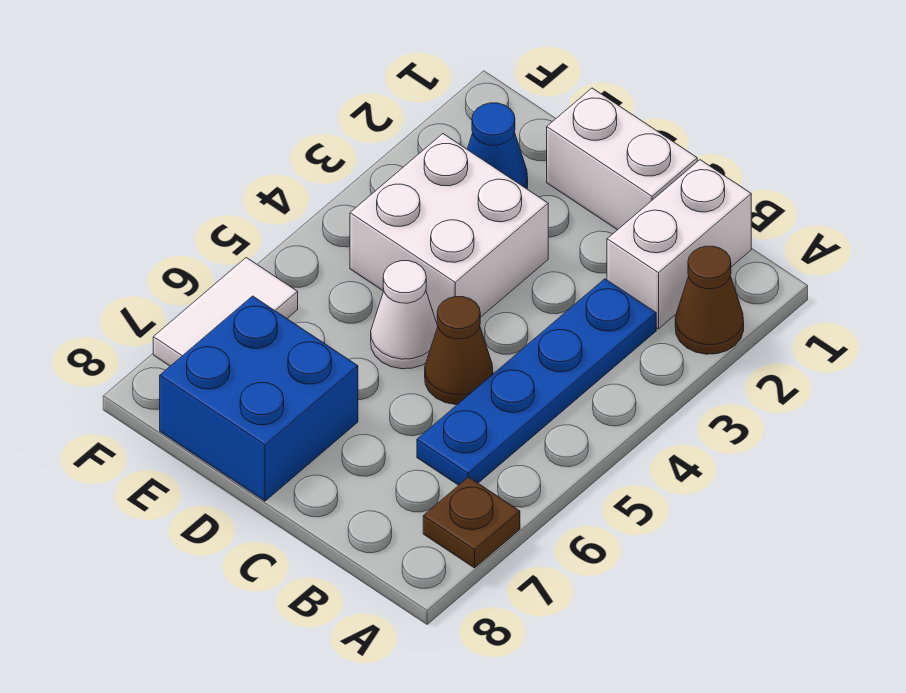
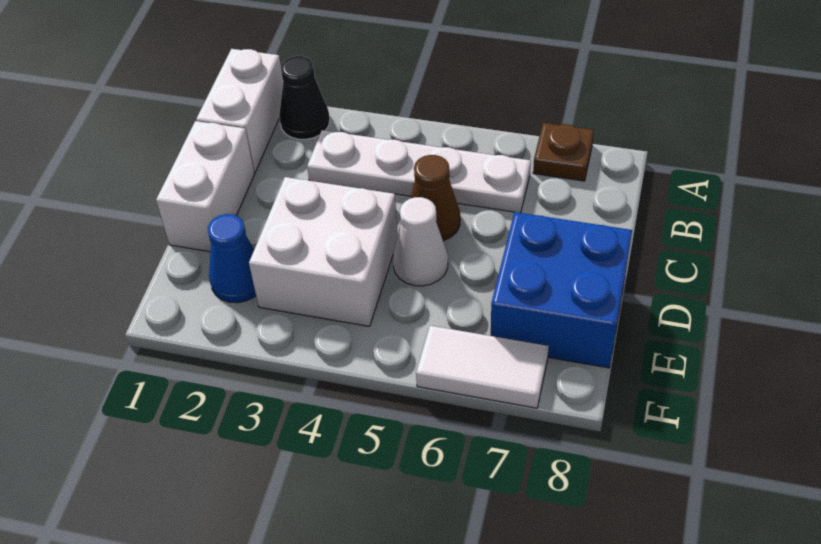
brown 1x1 cone [675,246,744,354] -> black 1x1 cone [279,56,330,139]
white 1x2 brick [607,160,751,329] -> white 1x2 brick turned to [196,49,283,172]
blue 1x4 plate [417,279,656,485] -> white 1x4 plate [307,130,531,213]

